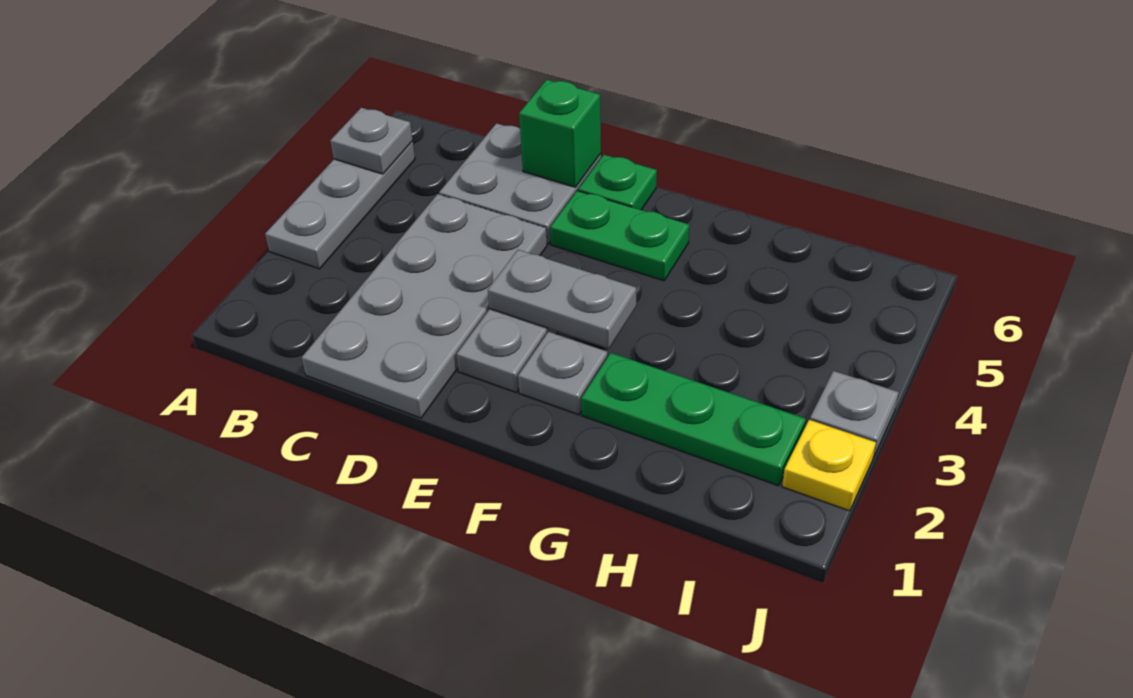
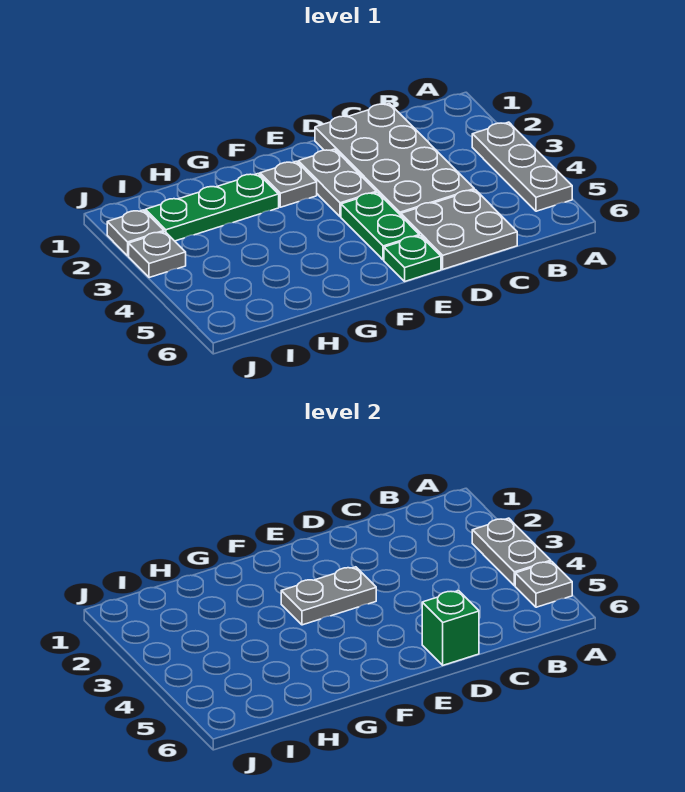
none -> grey 1x2 plate [472,518,551,586]
green 1x2 plate [550,191,689,281] -> green 1x2 plate turned to [341,192,419,260]
yellow 1x1 plate [782,420,876,511] -> grey 1x1 plate [107,210,164,256]

